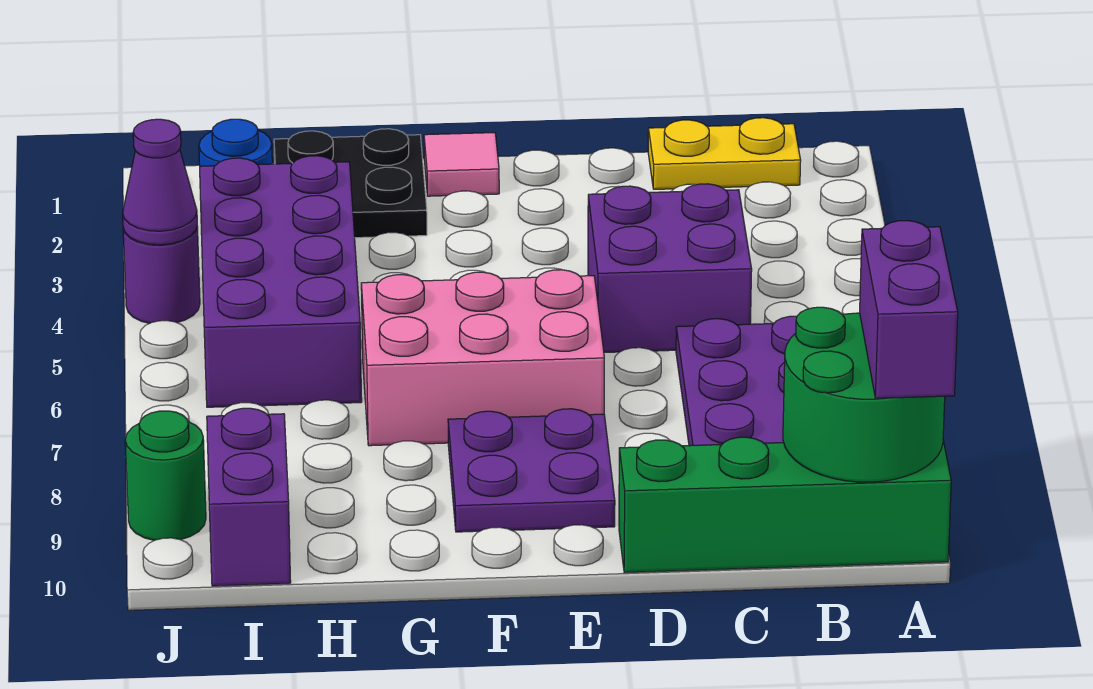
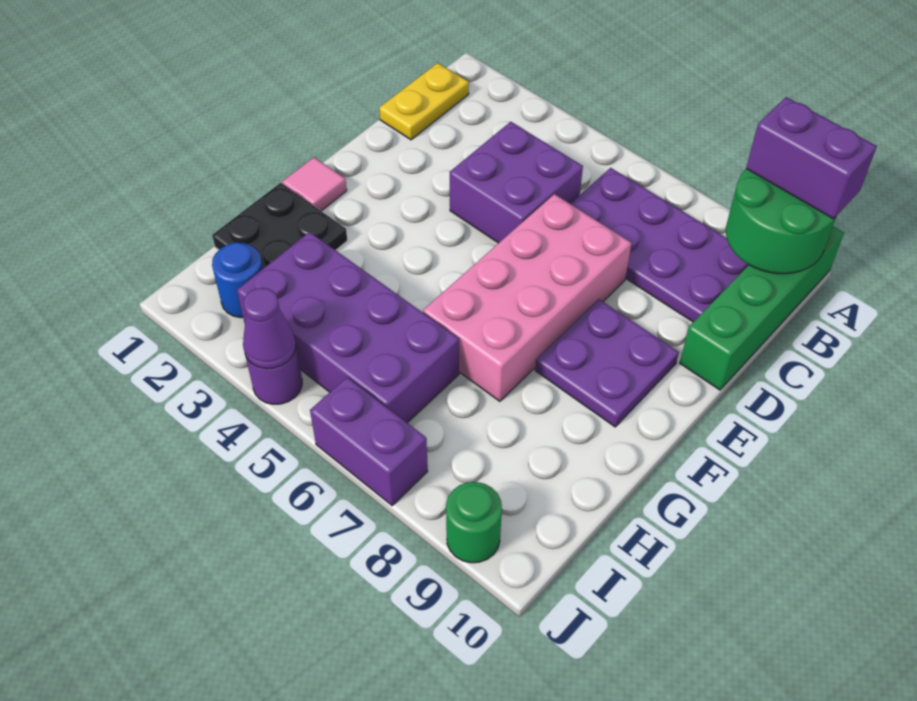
pink 2x3 brick [361,270,604,446] -> pink 2x4 brick [423,194,631,401]
purple 1x2 brick [207,408,291,586] -> purple 1x2 brick moved to [310,377,428,505]

